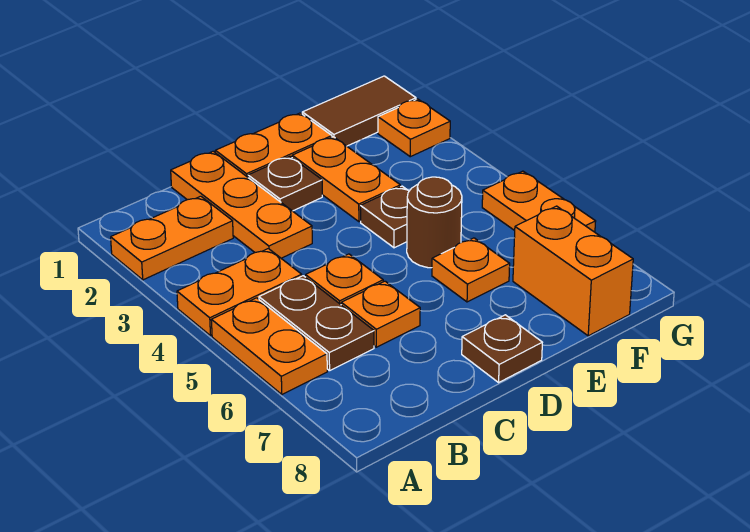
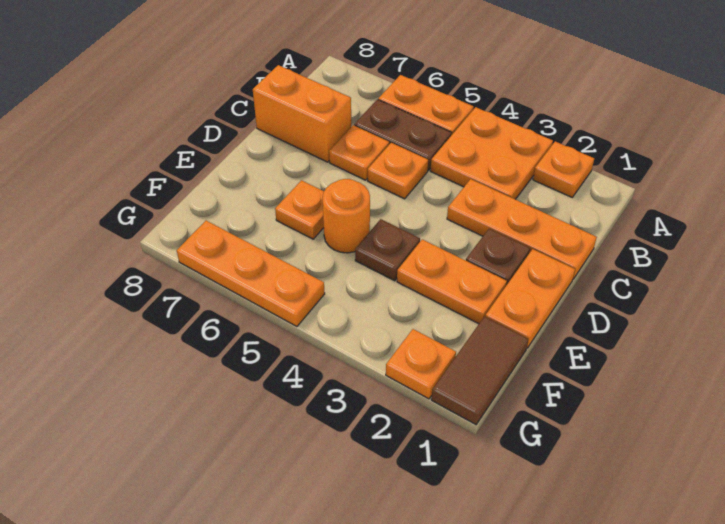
orange 1x2 plate [111,196,233,280] -> orange 1x1 plate [533,142,594,197]
orange 1x2 plate [177,249,302,336] -> orange 2x2 plate [431,107,553,199]
brown 1x1 plate [462,315,542,382] -> none
brown 1x1 round brick [407,177,462,268] -> orange 1x1 round brick [323,179,370,253]
orange 1x2 brick [513,206,633,336] -> orange 1x2 brick moved to [253,65,351,162]
orange 1x2 plate [482,171,596,232] -> orange 1x3 plate [177,221,325,327]

